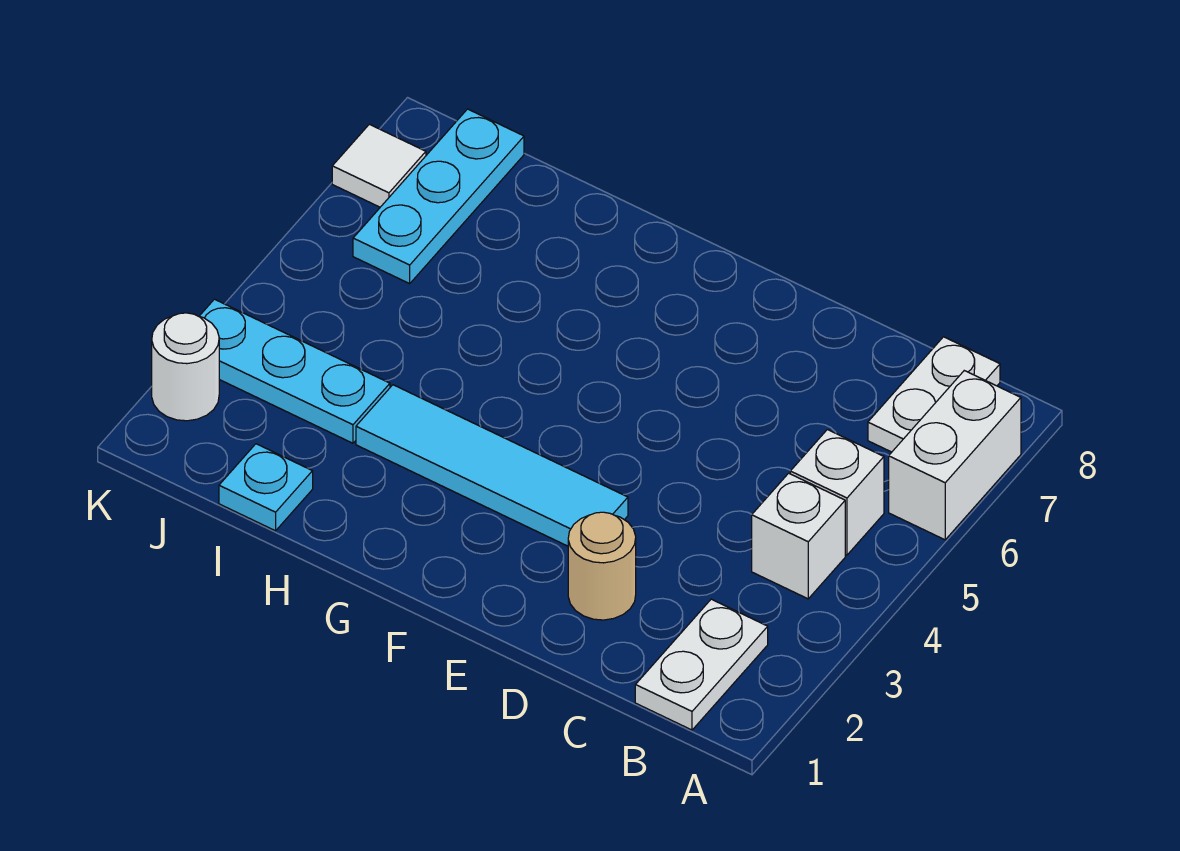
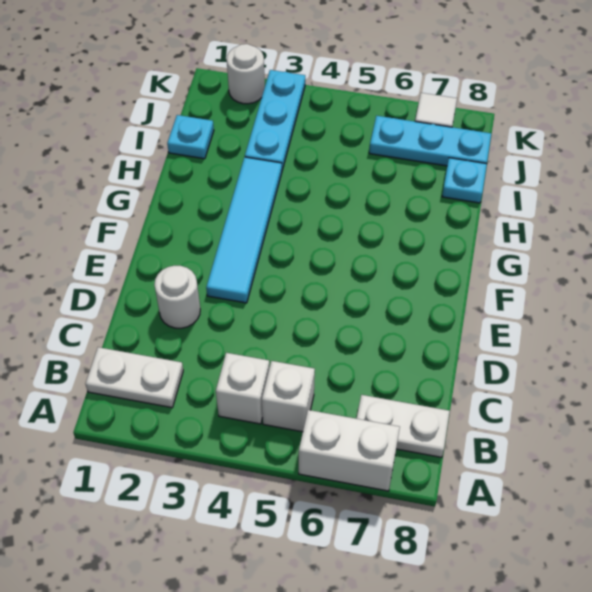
tan 1x1 round brick [568,512,636,620] -> white 1x1 round brick [154,266,200,328]
none -> cyan 1x1 plate [442,158,487,203]

